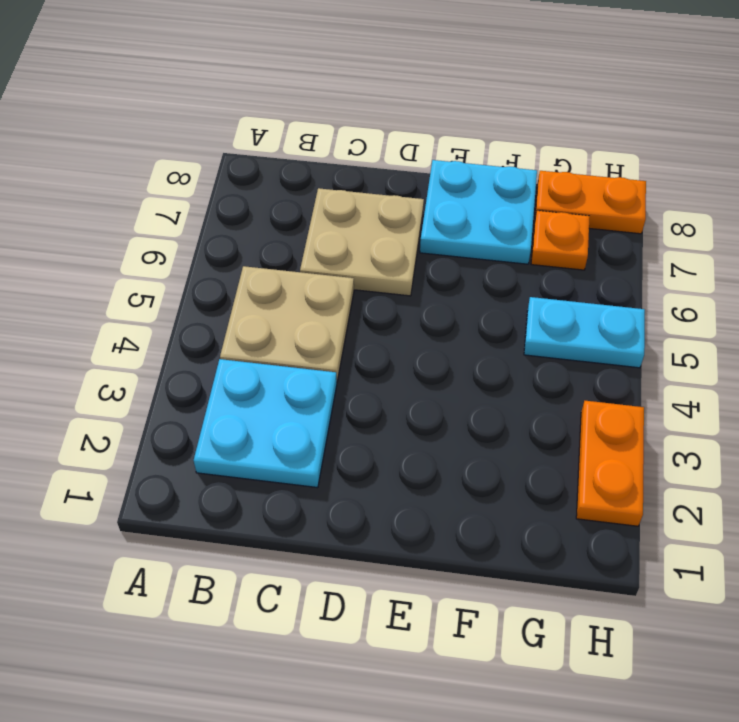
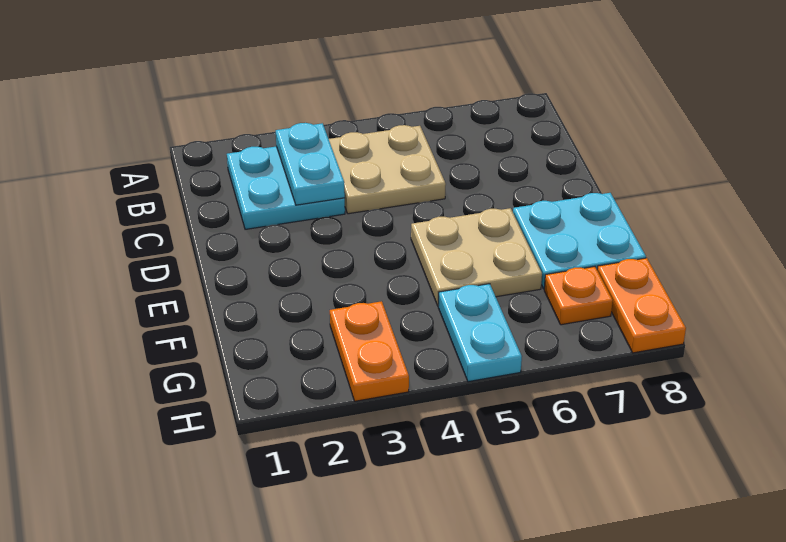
none -> cyan 1x2 plate [276,123,345,205]
tan 2x2 plate [300,188,424,296] -> tan 2x2 plate moved to [411,208,542,306]
orange 1x2 plate [576,401,644,526] -> orange 1x2 plate turned to [330,301,409,401]

